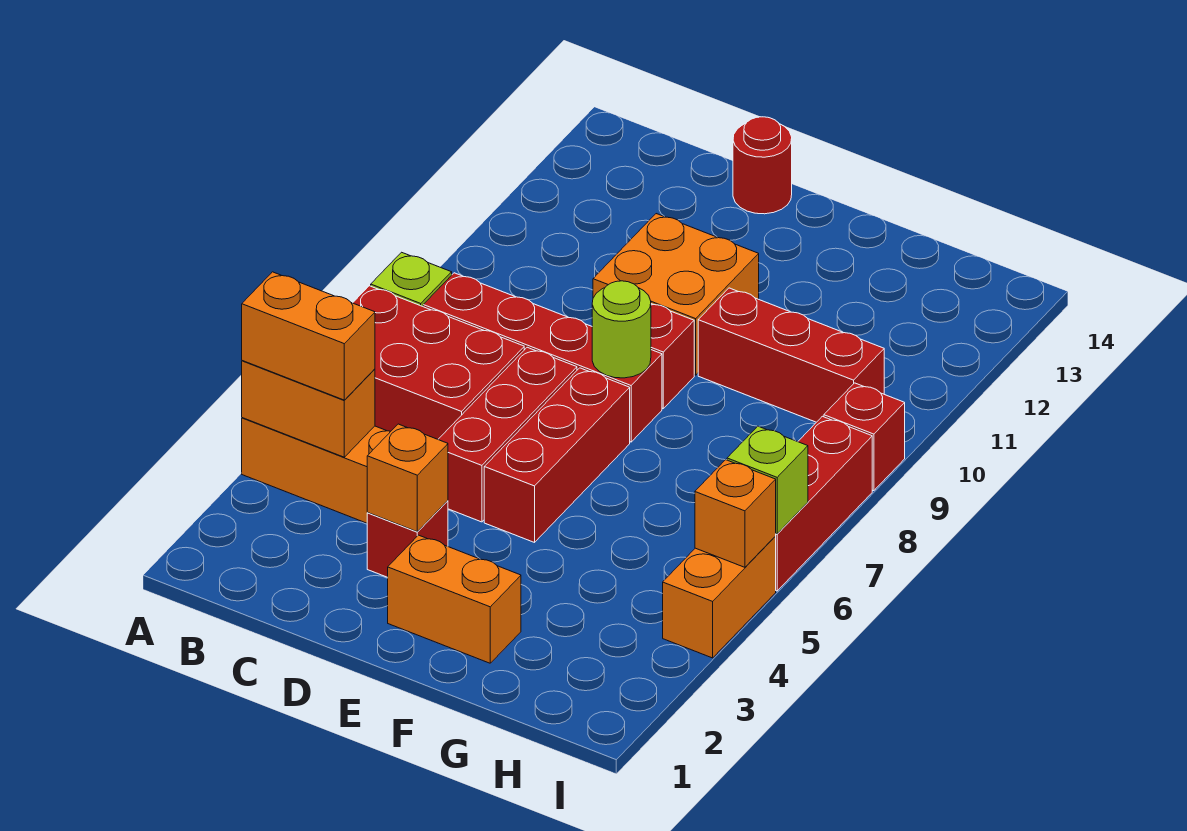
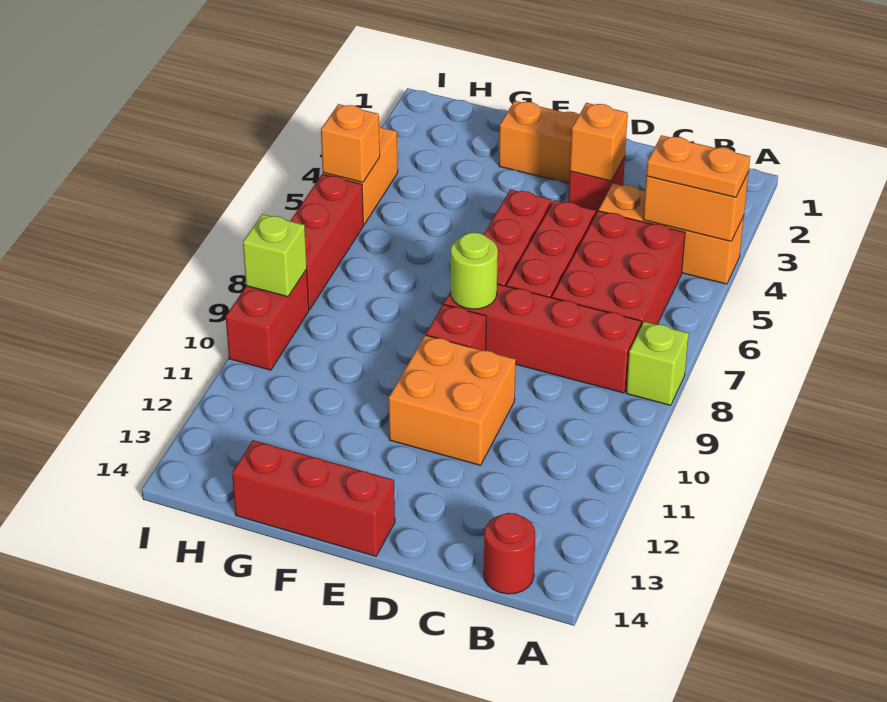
orange 1x2 brick [242,272,375,400] -> orange 1x2 plate [646,135,750,197]
red 2x3 brick [353,286,524,439] -> red 2x3 brick turned to [552,211,685,326]
red 1x1 round brick [733,117,792,214] -> red 1x1 round brick moved to [484,513,535,594]
red 1x3 brick [698,288,884,422] -> red 1x3 brick moved to [232,440,395,556]
lime 1x1 brick [727,426,808,534] -> lime 1x1 brick moved to [243,214,307,297]
red 1x1 brick [824,383,905,491] -> red 1x2 brick [226,269,309,370]

